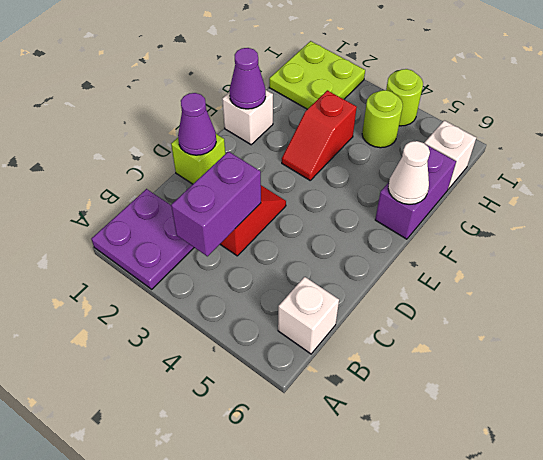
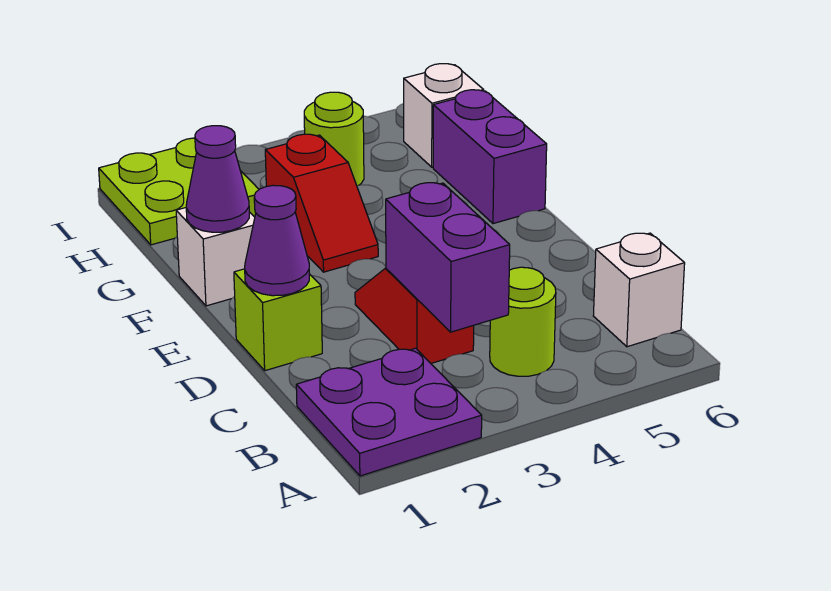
white 1x1 cone [388,141,430,204] -> none
lime 1x1 round brick [386,69,423,126] -> lime 1x1 round brick moved to [490,267,556,376]

